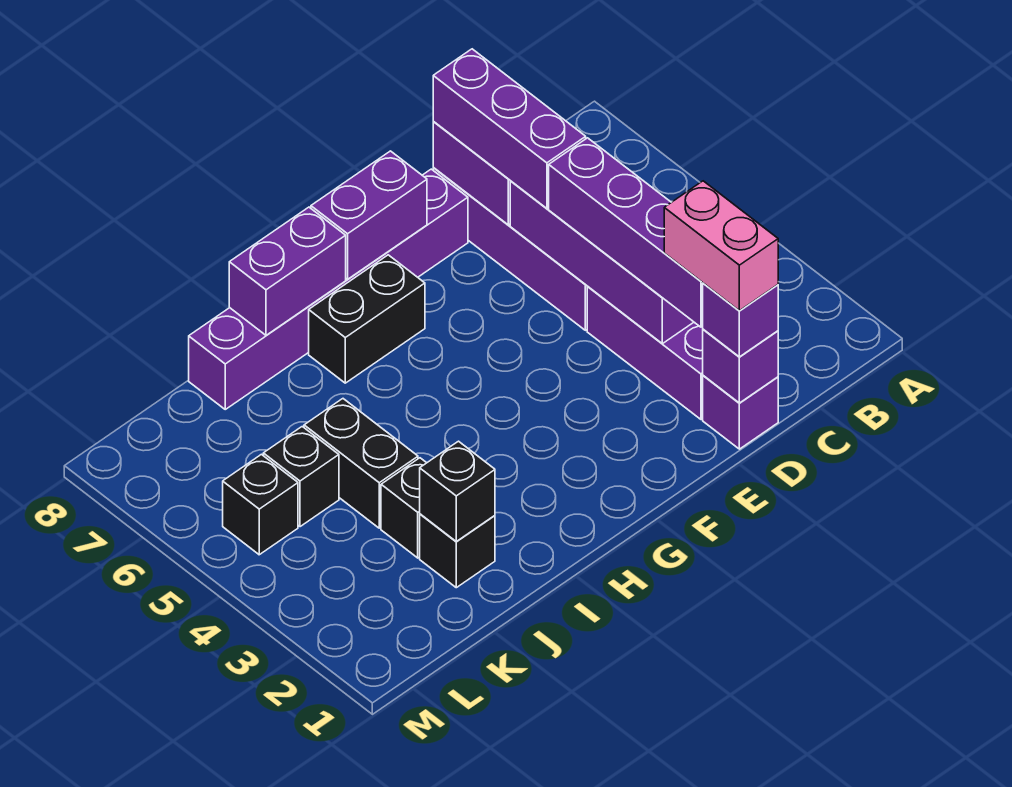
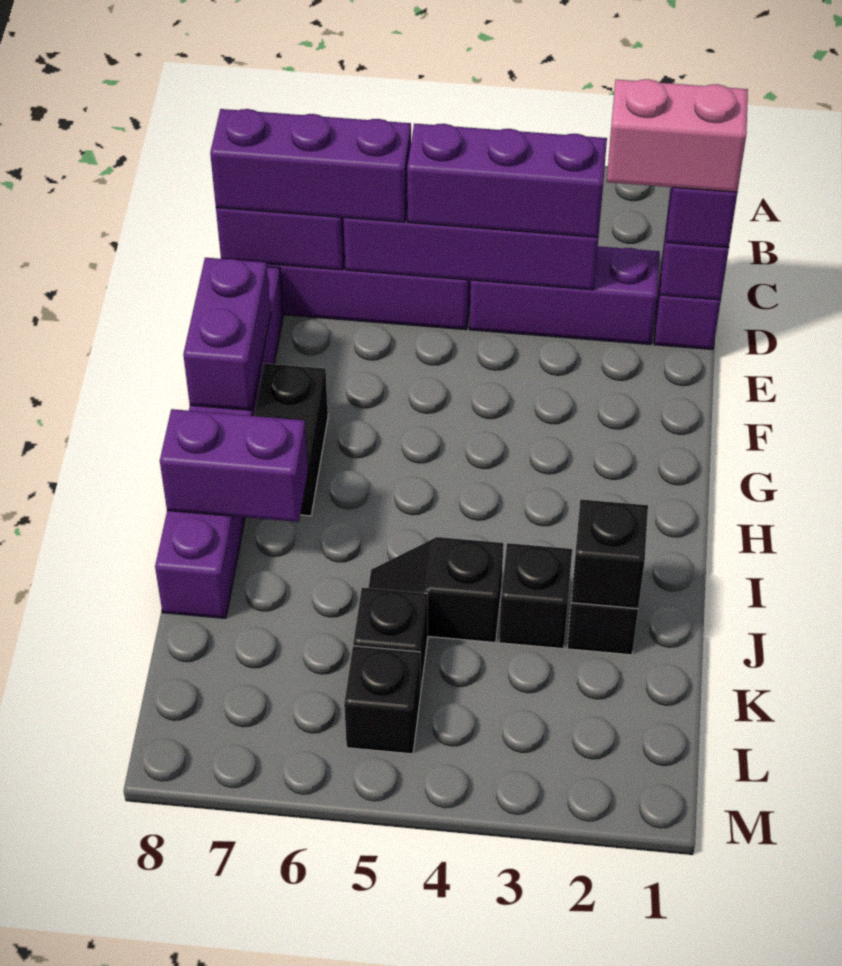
purple 1x4 brick [549,138,703,327] -> purple 1x3 brick [407,124,607,237]
purple 1x2 brick [229,207,346,335] -> purple 1x2 brick turned to [160,409,308,522]
black 1x2 brick [304,399,418,528] -> black 1x2 slope [368,537,504,642]

